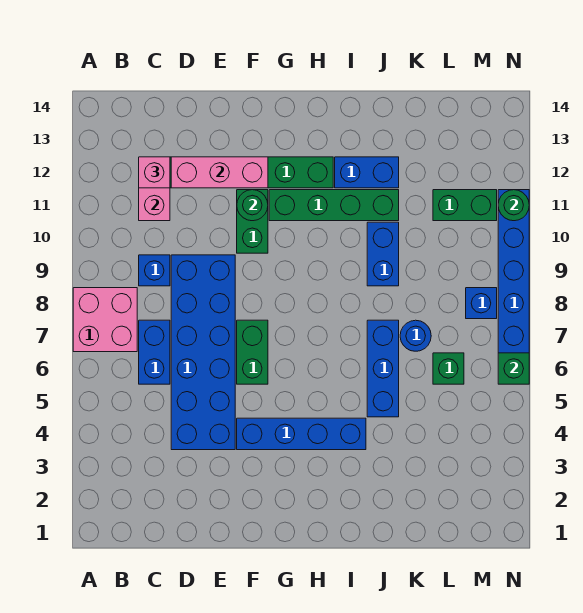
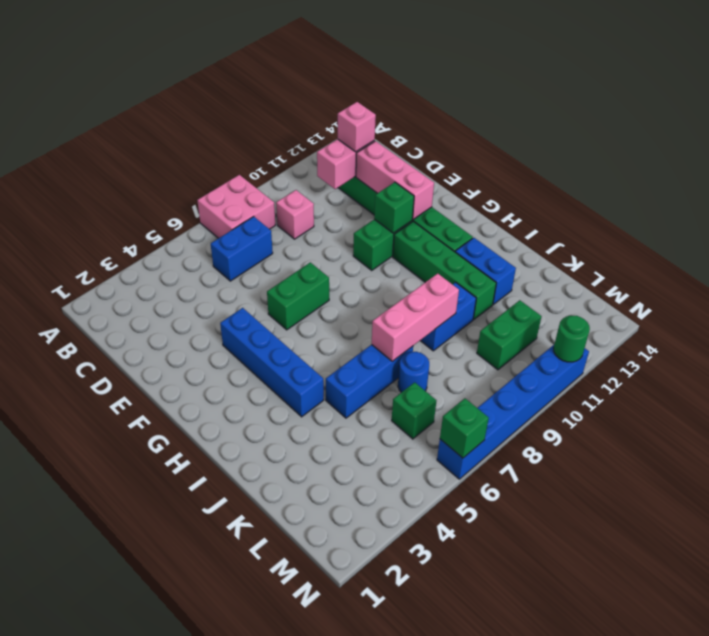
blue 1x1 brick [139,255,170,286] -> pink 1x1 brick [276,190,314,239]
blue 2x6 brick [171,255,235,450] -> none
green 1x1 round brick [237,190,268,221] -> green 1x1 brick [374,182,414,233]
none -> pink 1x3 brick [372,274,459,361]
green 1x2 brick [433,190,497,221] -> green 1x2 brick turned to [477,300,542,370]
blue 1x1 brick [466,288,497,319] -> none

